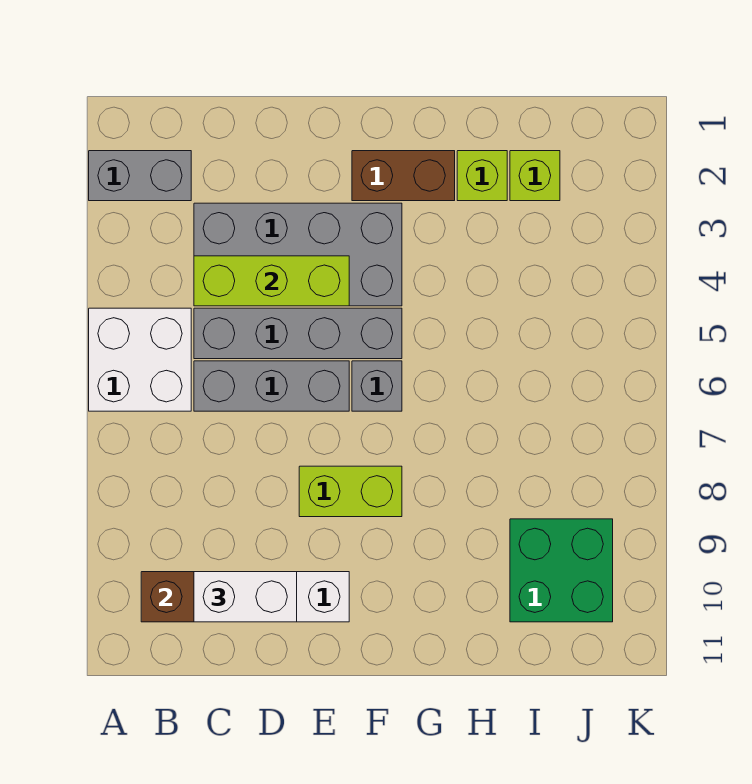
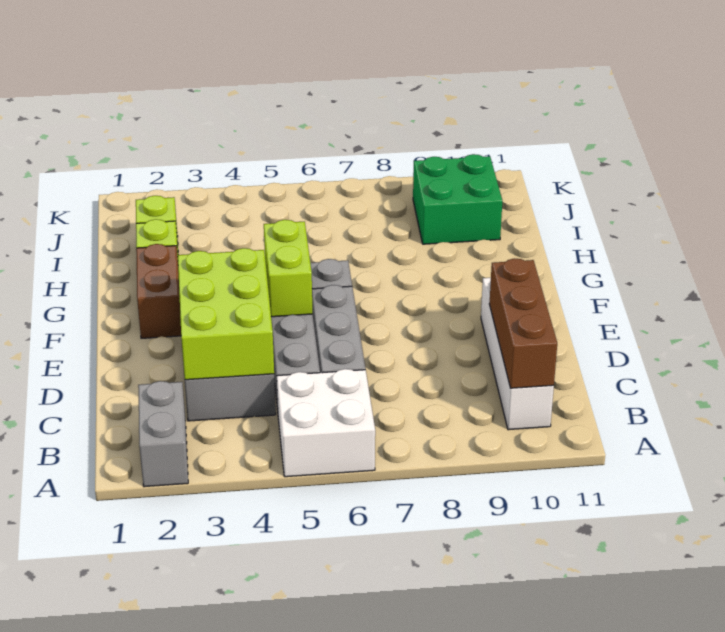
lime 1x3 brick [194,256,349,306] -> lime 2x3 brick [178,248,274,380]
white 1x2 brick [194,572,297,622] -> none
lime 1x2 brick [299,466,402,517] -> lime 1x2 brick moved to [264,220,313,317]

